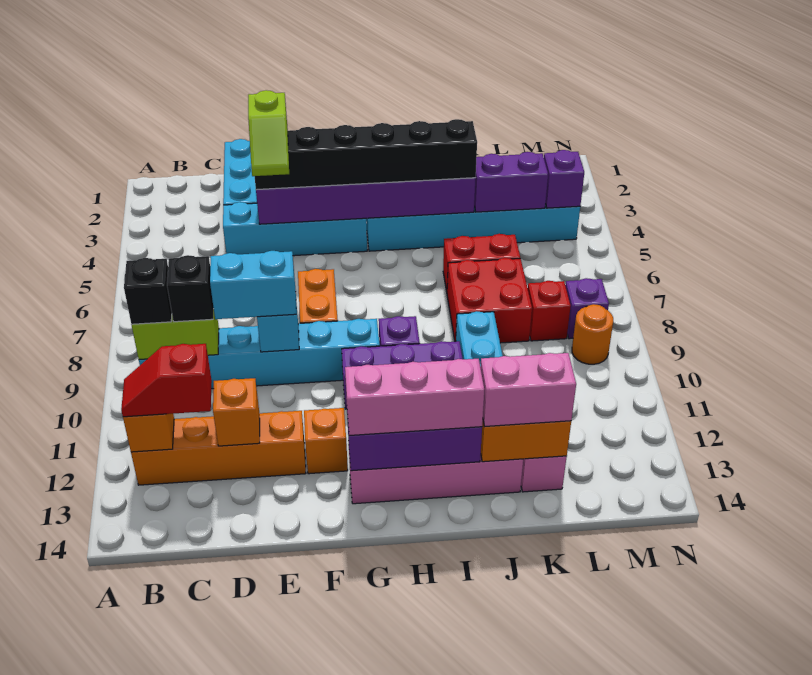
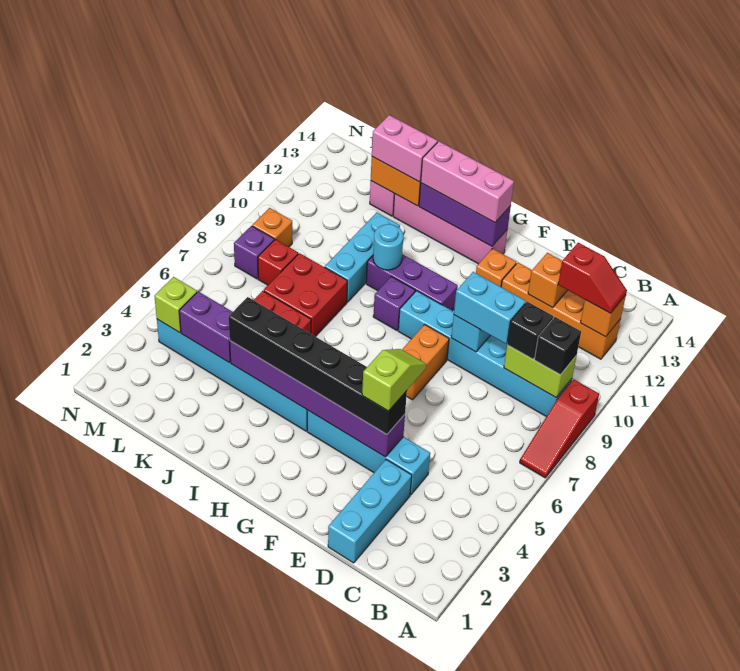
none -> red 1x3 slope [520,379,599,478]
none -> cyan 1x1 round brick [373,224,403,270]
purple 1x1 brick [544,150,584,208] -> lime 1x1 brick [154,277,197,333]
orange 1x1 round brick [572,304,613,364] -> orange 1x1 brick [252,208,292,247]

